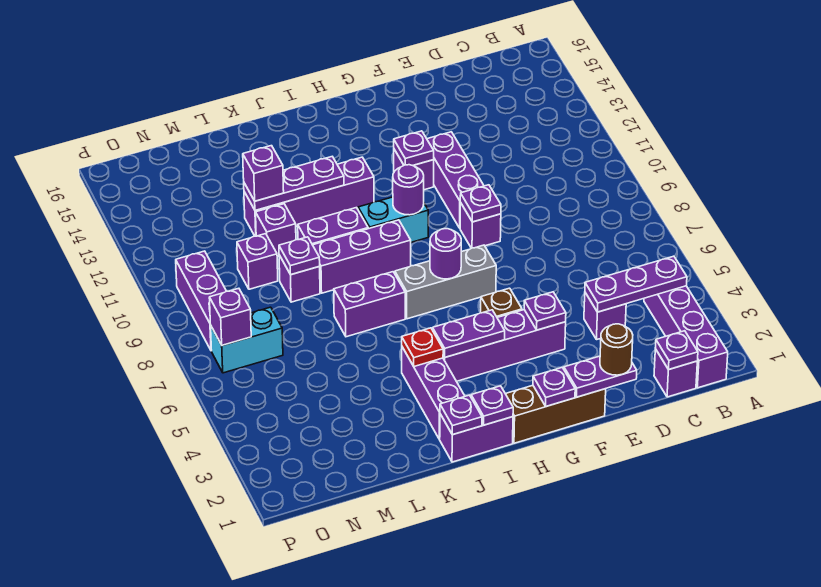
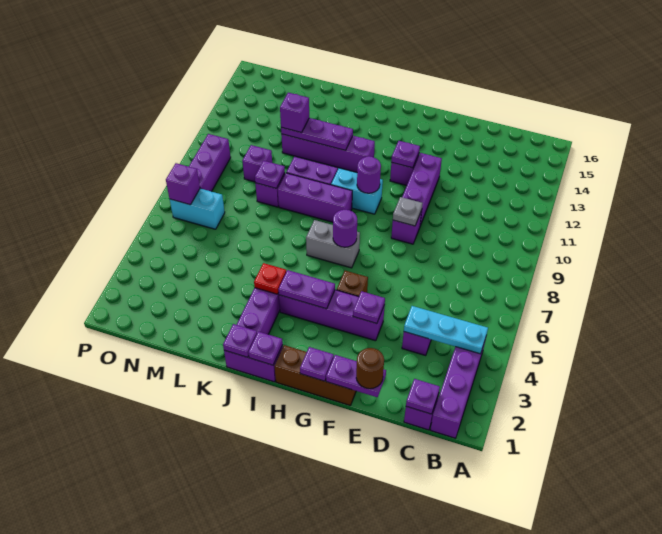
purple 1x3 plate [585,256,687,312] -> cyan 1x3 plate [404,306,488,354]
purple 1x1 plate [460,185,501,222] -> grey 1x1 plate [393,197,423,226]
grey 1x3 brick [395,245,496,319] -> grey 1x2 brick [306,220,360,268]
purple 1x2 brick [334,272,405,337] -> none
purple 1x1 brick [256,204,296,256] -> none

